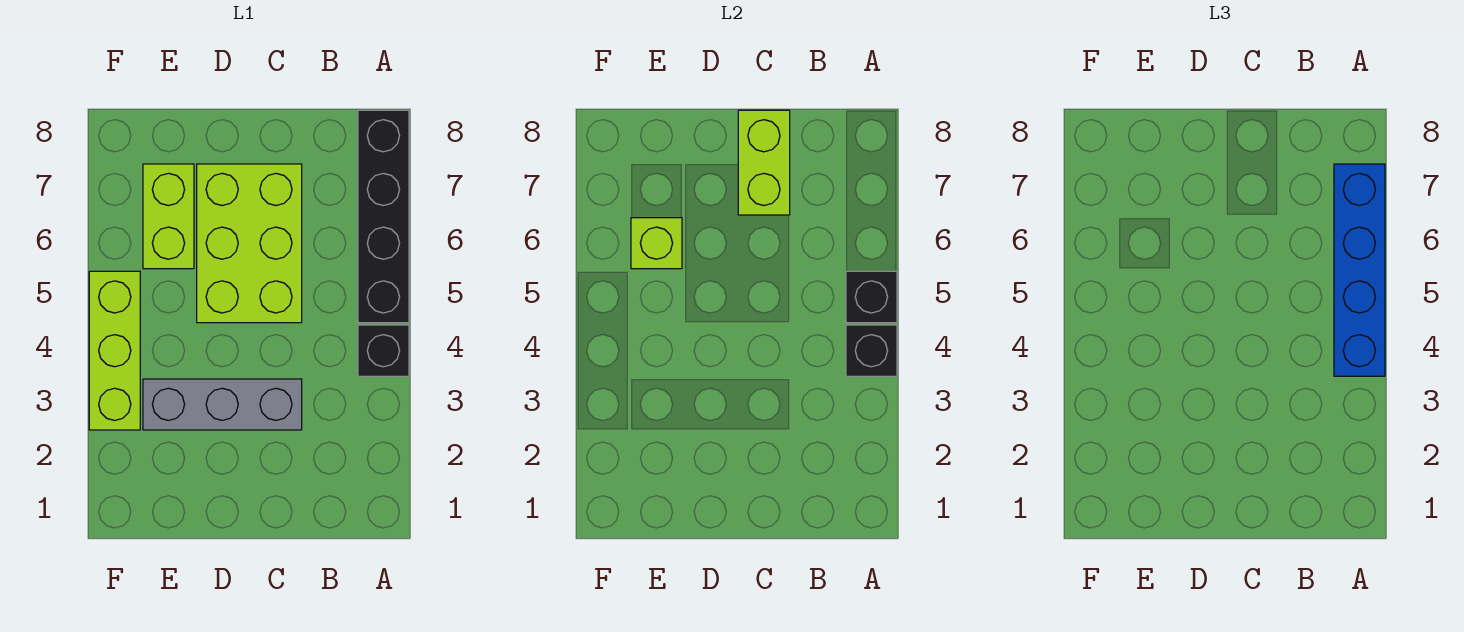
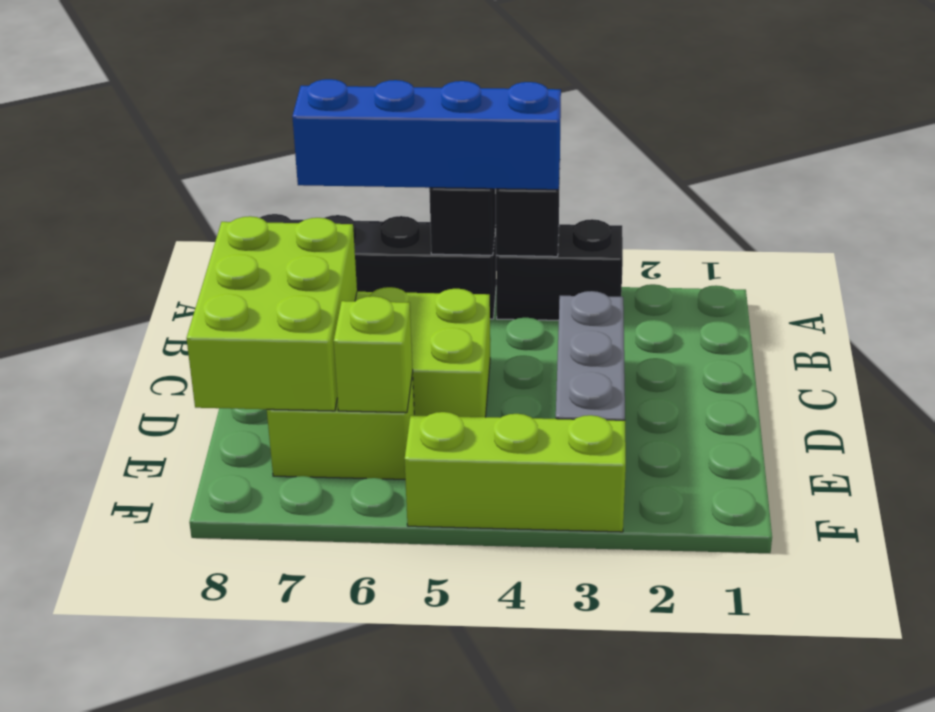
black 1x1 brick [358,325,409,376] -> black 1x2 brick [496,219,623,320]
lime 1x2 brick [738,110,790,215] -> lime 2x3 brick [186,216,357,411]

